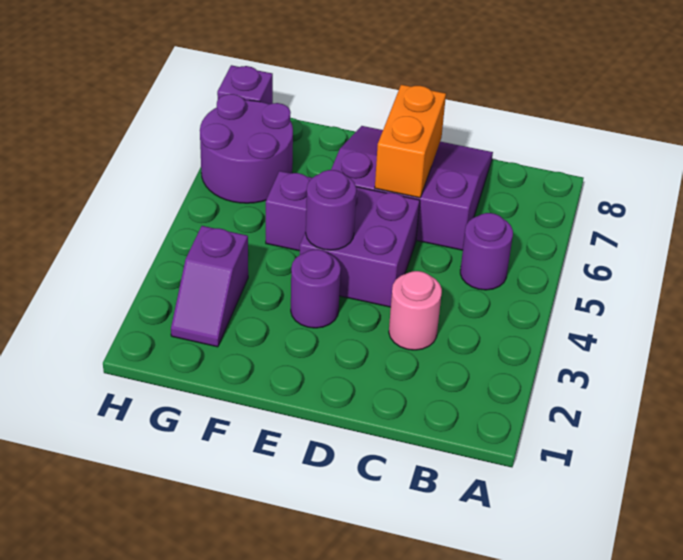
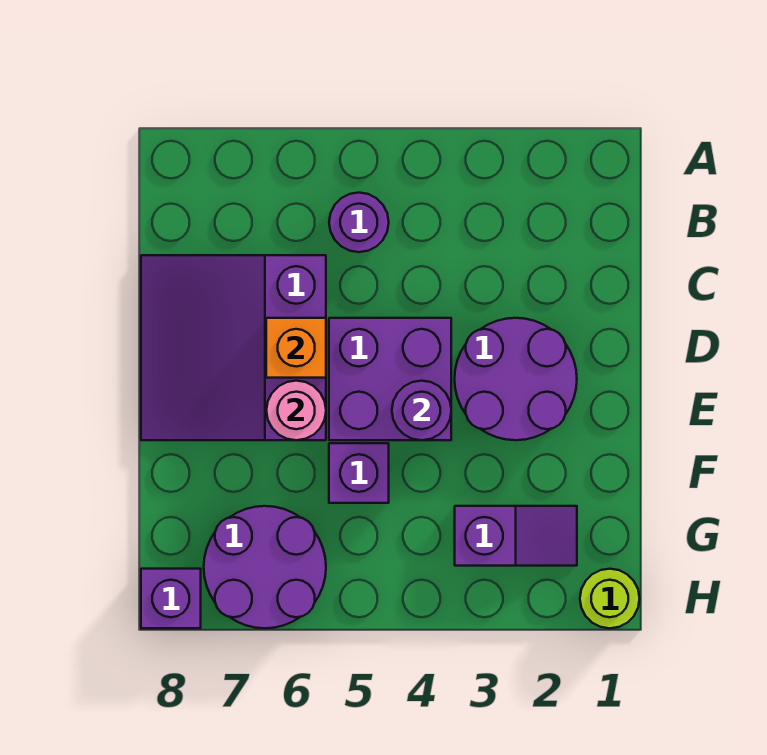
pink 1x1 round brick [389,271,442,350] -> pink 1x1 round brick moved to [266,381,326,440]
orange 1x2 brick [375,85,446,198] -> orange 1x1 brick [266,318,326,378]
purple 1x1 round brick [291,249,341,328] -> purple 2x2 round brick [455,318,577,440]
none -> lime 1x1 round brick [580,569,640,628]

